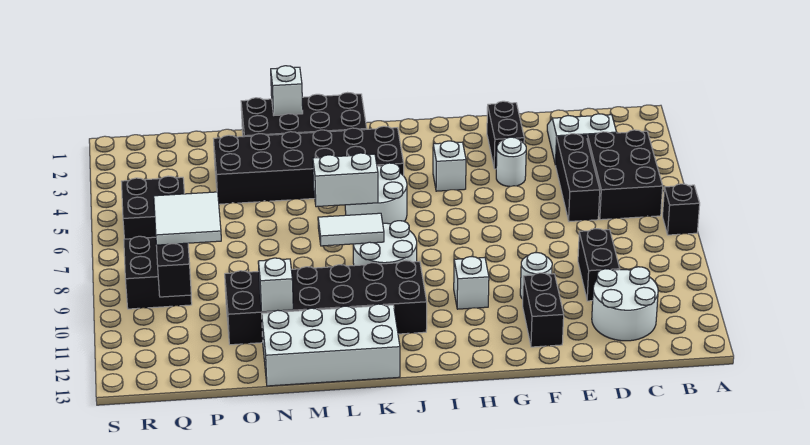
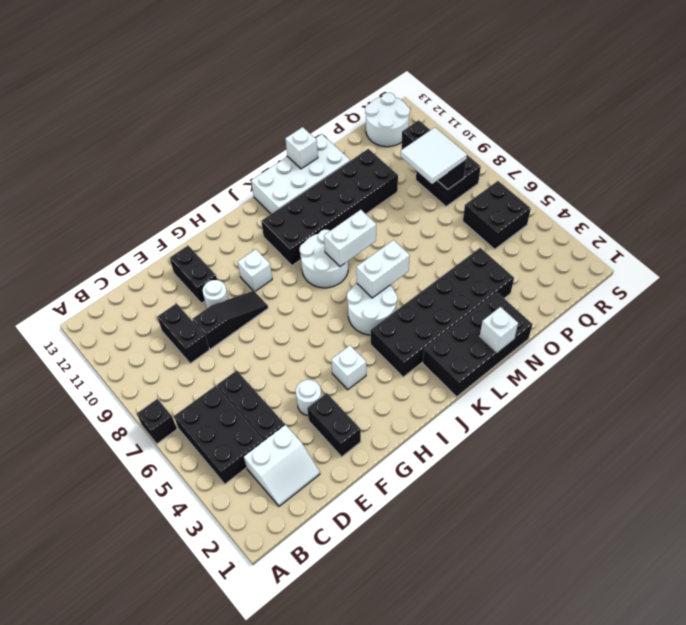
white 2x2 round brick [592,267,658,341] -> white 2x2 round brick moved to [365,93,410,147]
none -> black 1x3 slope [192,291,268,349]
white 1x2 tile [318,213,384,246] -> white 1x2 brick [324,210,376,266]
white 1x1 brick [258,258,293,312] -> white 1x1 brick moved to [285,127,318,169]

